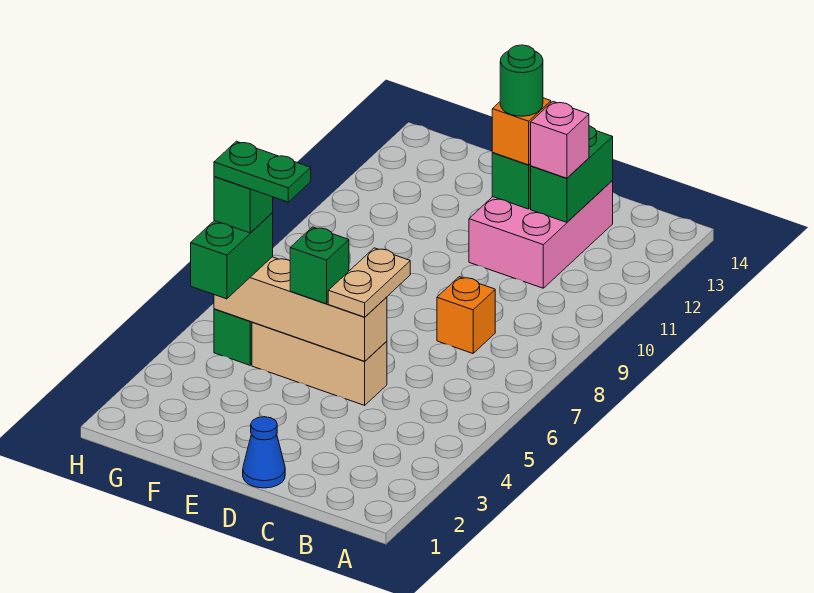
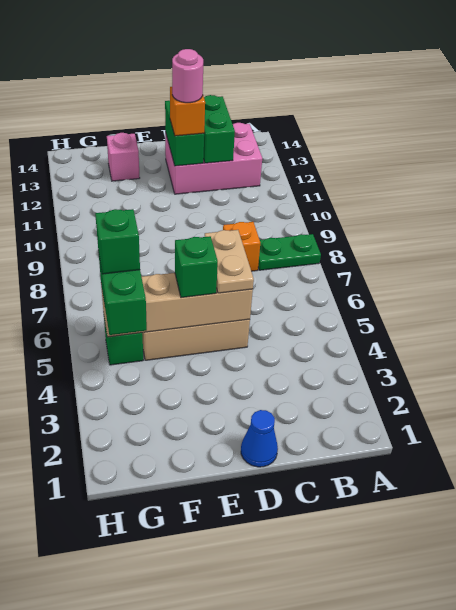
pink 2x3 brick [469,181,613,288] -> pink 2x3 brick turned to [165,123,262,194]
pink 1x1 brick [531,102,589,178] -> pink 1x1 brick moved to [107,133,140,181]
green 1x1 round brick [500,45,543,116] -> pink 1x1 round brick [172,49,203,103]
green 1x2 plate [214,141,311,202] -> green 1x2 plate moved to [258,234,321,270]

